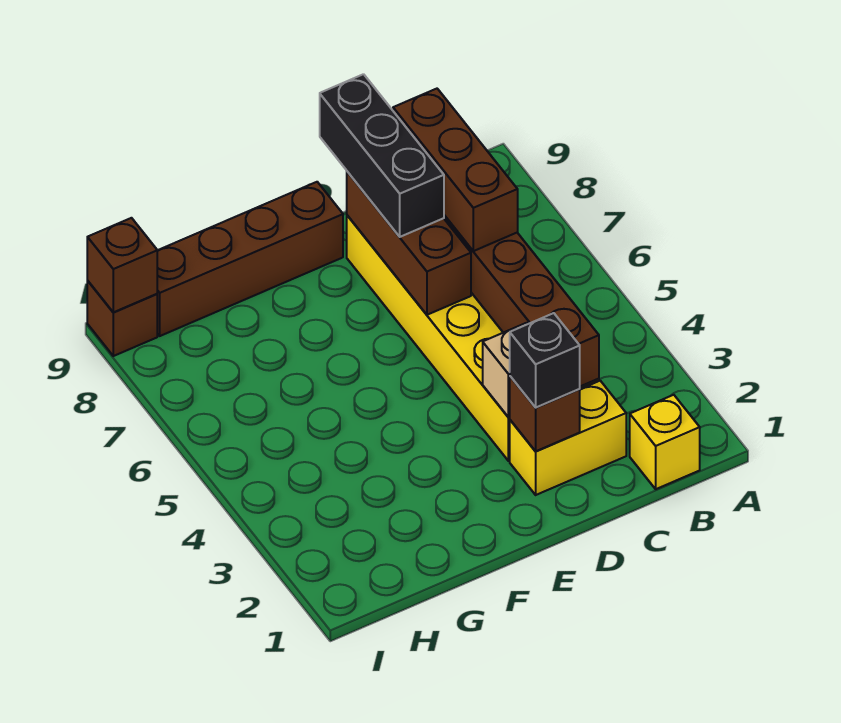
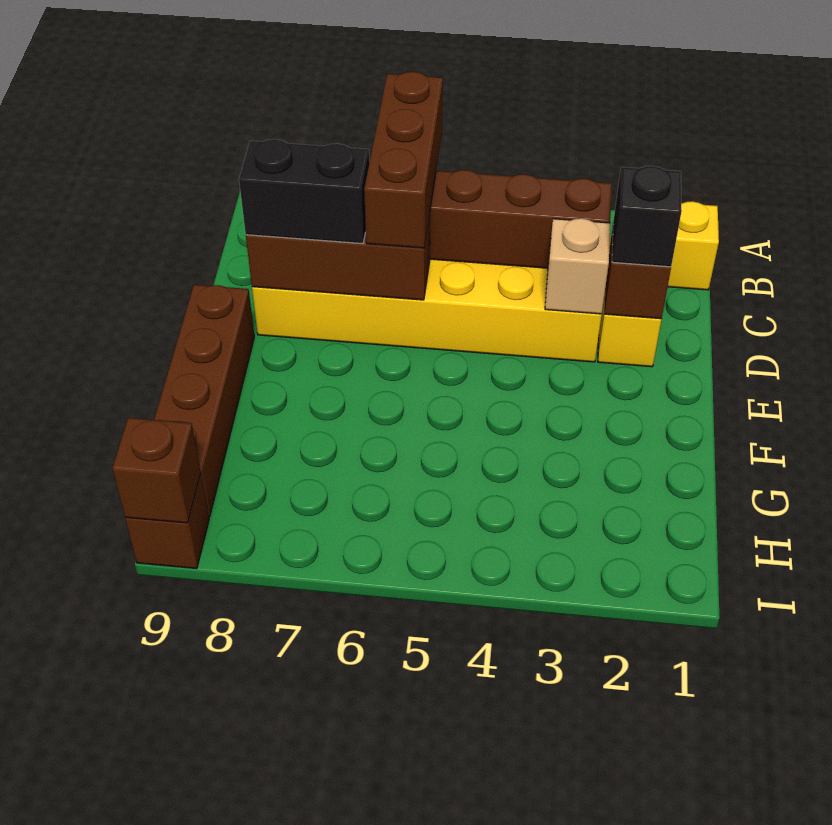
brown 1x3 brick [393,89,518,251] -> brown 1x3 brick turned to [364,72,443,248]
black 1x3 brick [320,74,444,237] -> black 1x2 brick [239,139,369,244]

